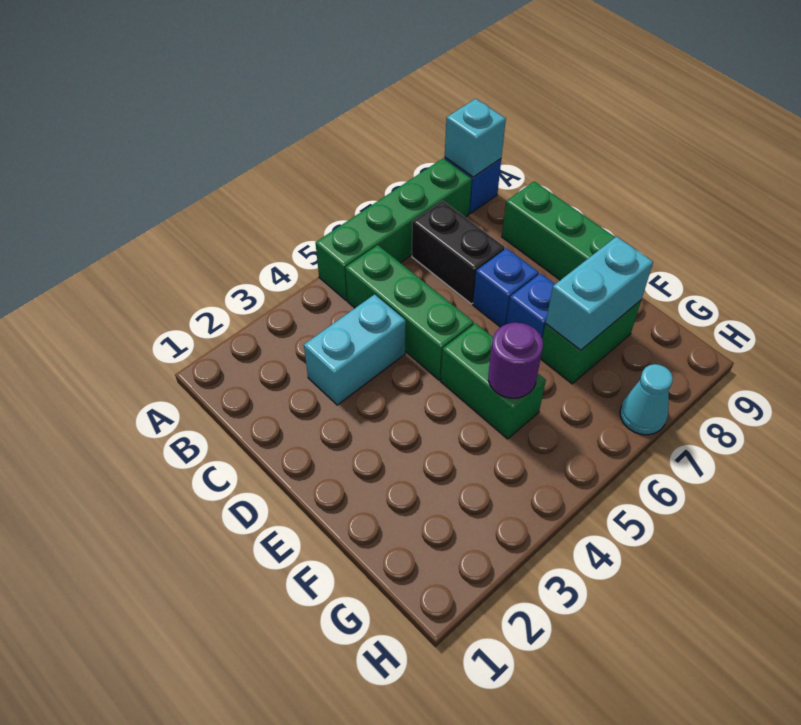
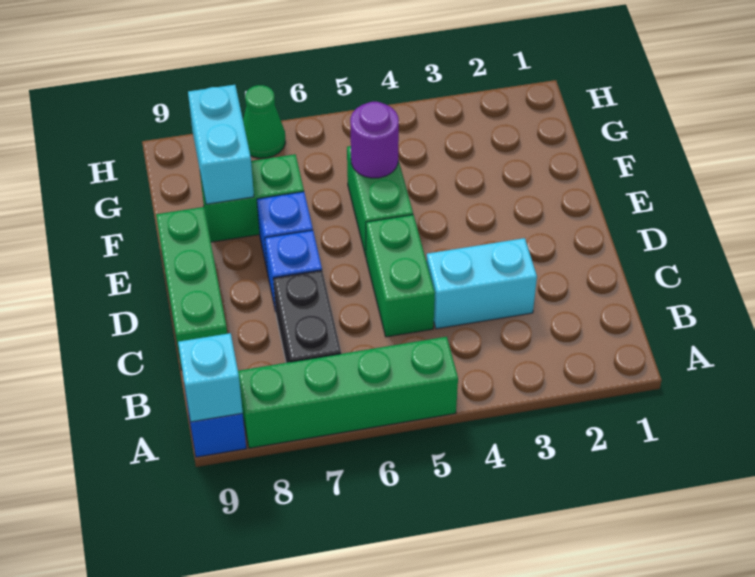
green 1x3 brick [345,245,474,380] -> green 1x2 brick [366,215,435,337]
cyan 1x2 brick [546,237,653,350] -> cyan 1x2 brick turned to [188,85,254,204]
cyan 1x1 cone [620,364,673,435] -> green 1x1 cone [243,85,285,158]

